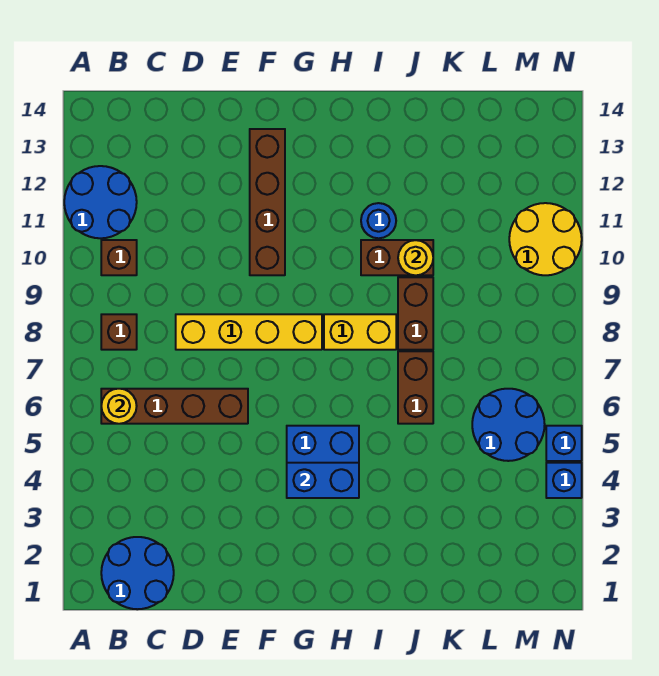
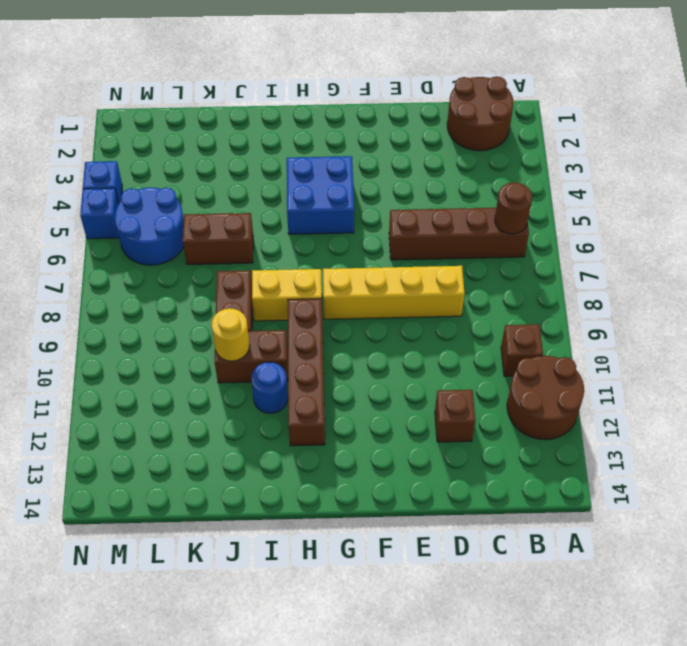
blue 2x2 round brick [64,166,137,238] -> brown 2x2 round brick [507,356,584,440]
blue 2x2 round brick [101,537,174,609] -> brown 2x2 round brick [447,76,513,151]
yellow 1x1 round brick [101,389,137,424] -> brown 1x1 round brick [495,182,532,234]
brown 1x1 brick [101,314,137,350] -> brown 1x1 brick moved to [435,390,475,442]
brown 1x4 brick [250,129,285,275] -> brown 1x4 brick moved to [288,299,325,446]
blue 1x2 brick [287,463,359,498] -> none
brown 1x2 brick [398,351,433,424] -> brown 1x2 brick turned to [183,213,253,264]
yellow 2x2 round brick [509,203,582,275] -> none

